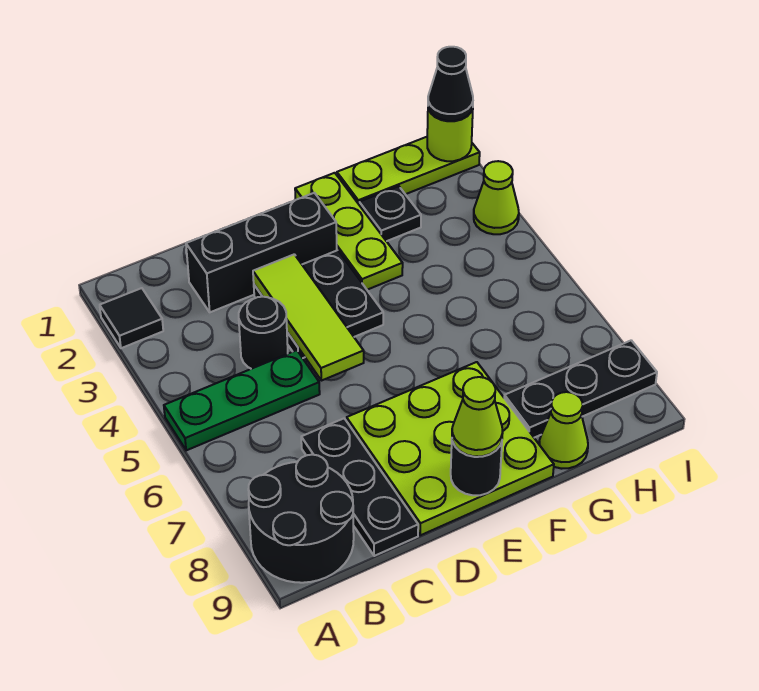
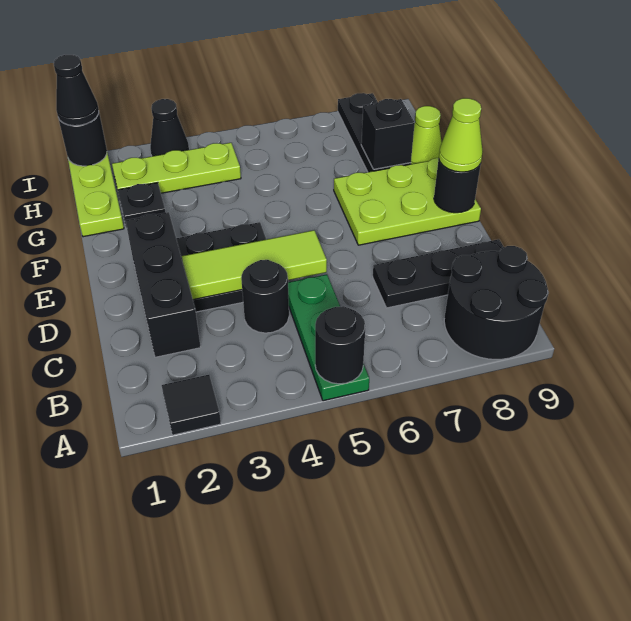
none -> black 1x1 round brick [315,306,366,384]
lime 3x3 plate [347,362,554,535] -> lime 2x3 plate [334,158,481,245]
lime 1x3 plate [295,173,403,290] -> lime 1x3 plate moved to [112,143,241,193]
none -> black 1x1 brick [361,99,415,169]
lime 1x1 round brick [427,108,473,161] -> black 1x1 round brick [58,114,107,166]
lime 1x1 cone [474,161,519,234] -> black 1x1 cone [150,99,189,156]

